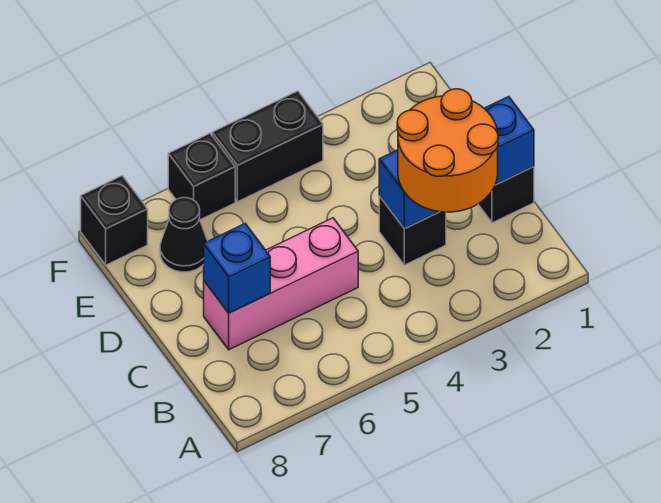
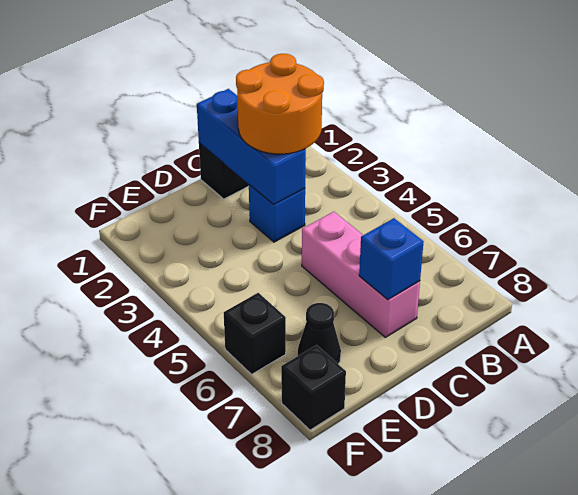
black 1x1 brick [379,196,446,265] -> blue 1x1 brick [249,185,305,242]
black 1x2 brick [212,91,323,202] -> none

